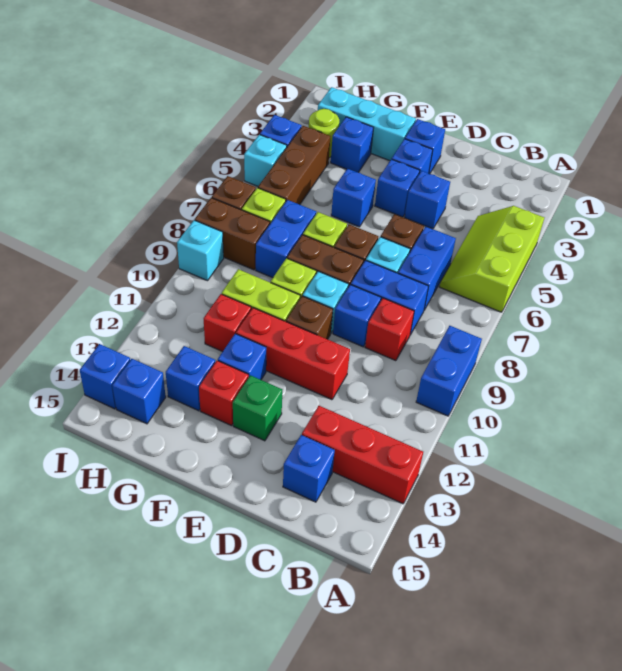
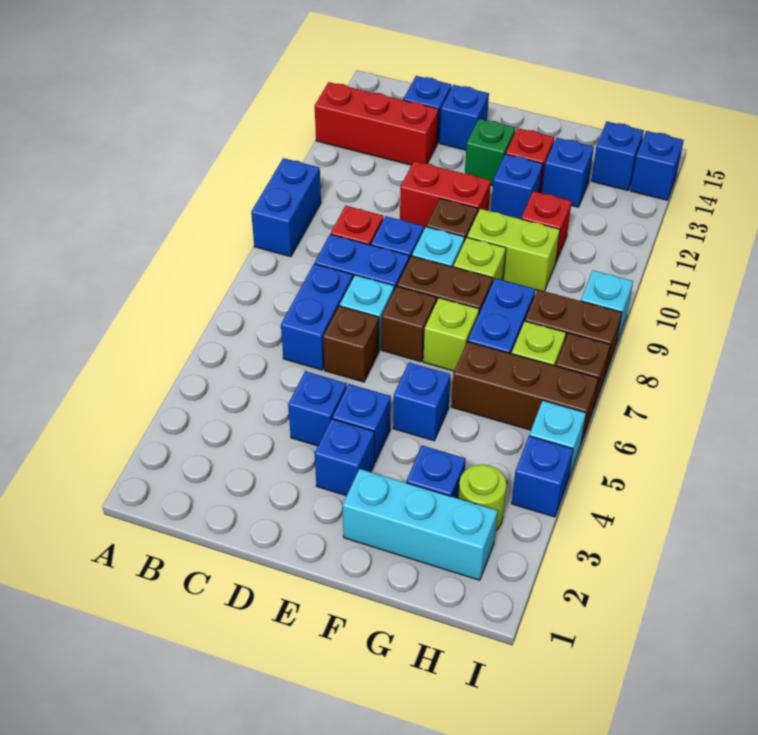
lime 2x3 slope [439,206,544,312] -> none
red 1x3 brick [236,308,350,400] -> red 1x2 brick [400,161,491,229]
blue 1x1 brick [405,119,445,174] -> blue 1x1 brick moved to [440,85,489,150]
brown 1x3 brick [258,126,331,205] -> brown 1x3 brick turned to [451,342,598,443]

